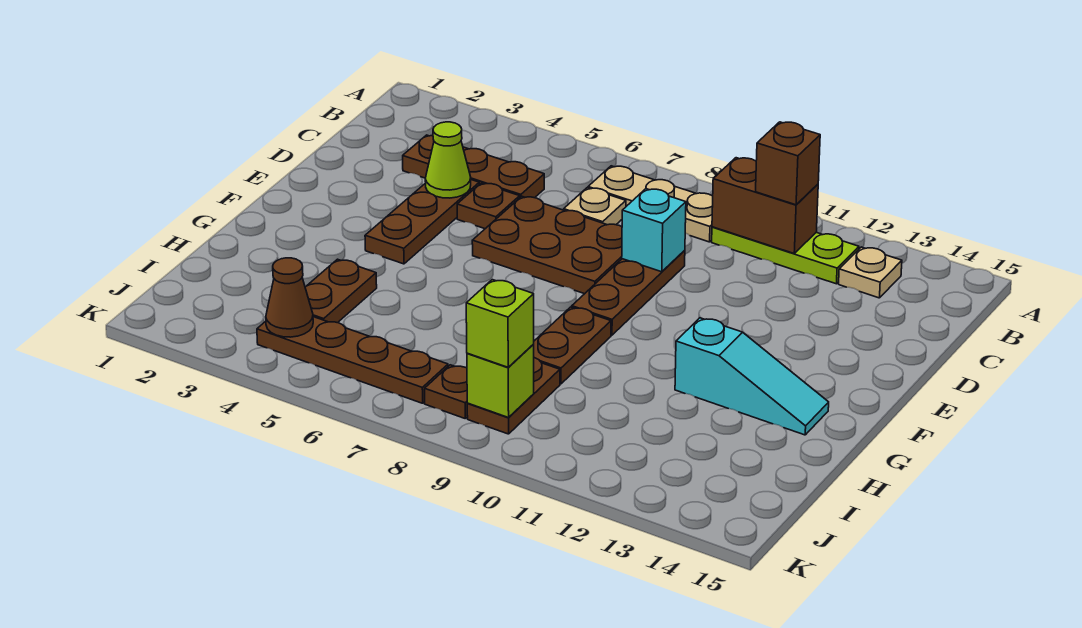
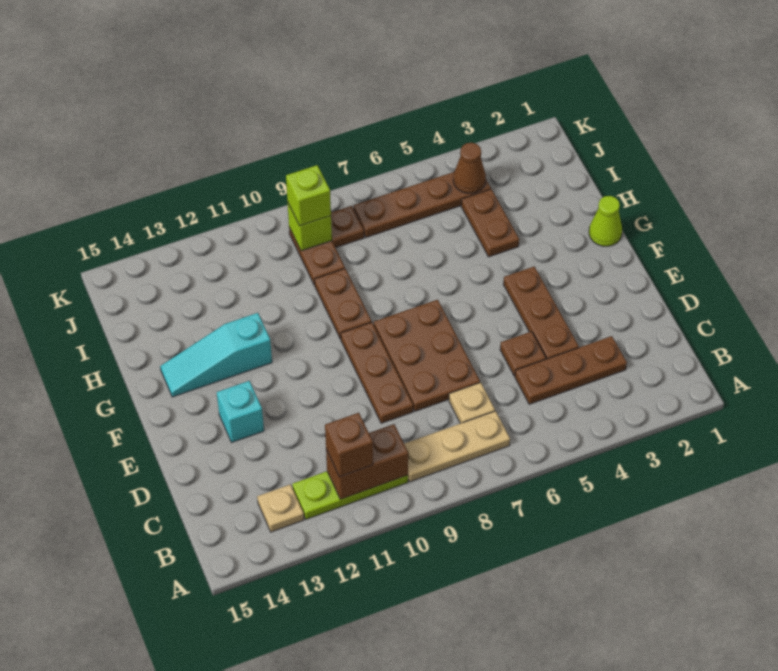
lime 1x1 cone [425,122,471,198] -> lime 1x1 cone moved to [589,196,622,246]
brown 2x3 plate [472,196,622,294] -> brown 2x3 plate turned to [374,300,480,411]
cyan 1x1 brick [622,189,686,272] -> cyan 1x1 brick moved to [217,381,264,442]

